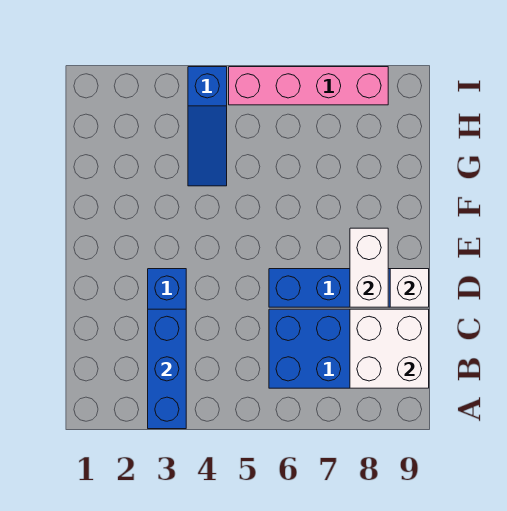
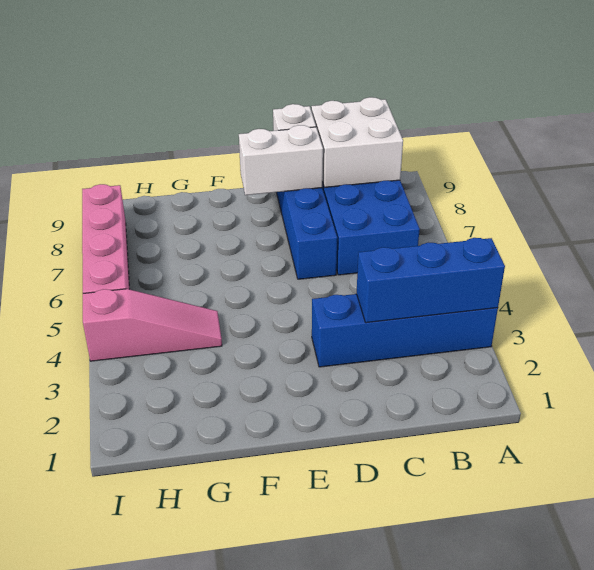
blue 1x3 slope [188,67,227,186] -> pink 1x3 slope [83,289,222,361]

